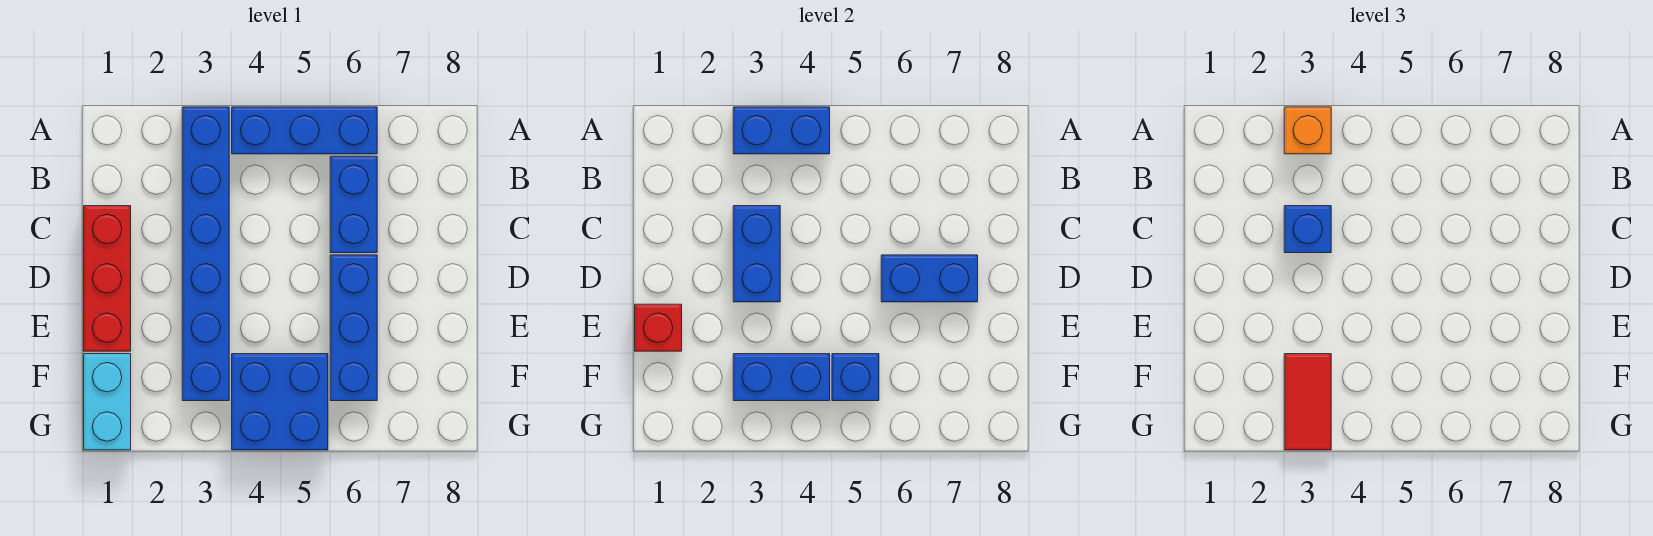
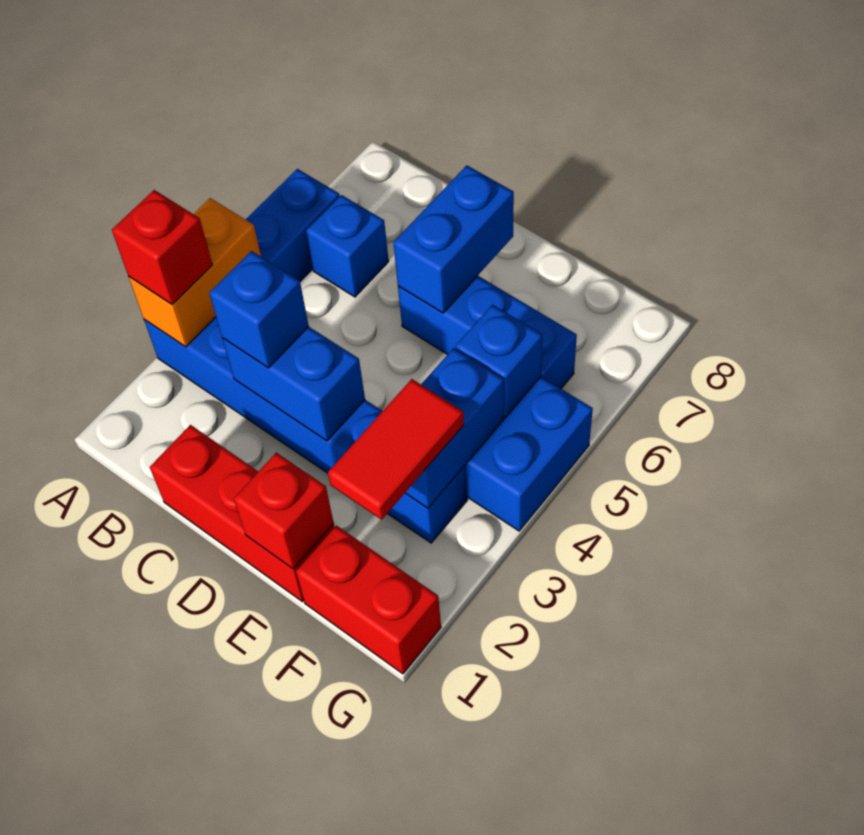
blue 1x2 brick [733,107,830,154] -> orange 1x2 brick [129,198,261,347]
orange 1x1 brick [1284,107,1331,154] -> red 1x1 brick [112,190,212,304]
blue 1x2 brick [330,156,377,253] -> blue 1x1 brick [306,195,389,297]
cyan 1x2 brick [84,354,131,450] -> red 1x2 brick [296,525,441,674]
red 1x2 tile [1284,354,1331,450] -> red 1x2 tile turned to [328,379,464,520]

